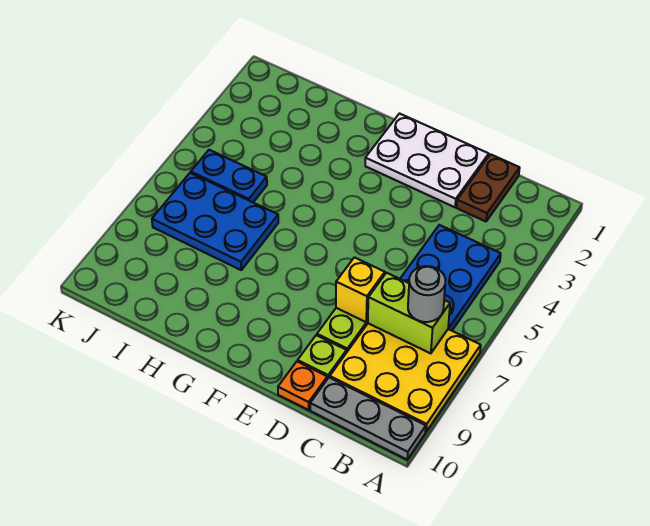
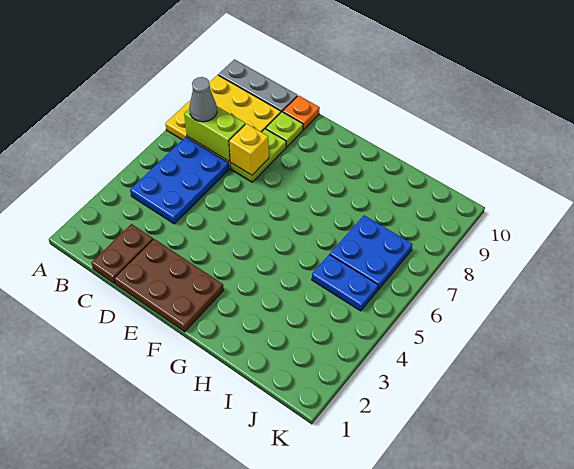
grey 1x1 round brick [408,266,446,322] -> grey 1x1 cone [189,77,217,122]
white 2x3 plate [365,114,489,207] -> brown 2x3 plate [114,239,224,332]
blue 2x3 plate [152,173,278,270] -> blue 2x2 plate [330,215,412,290]

